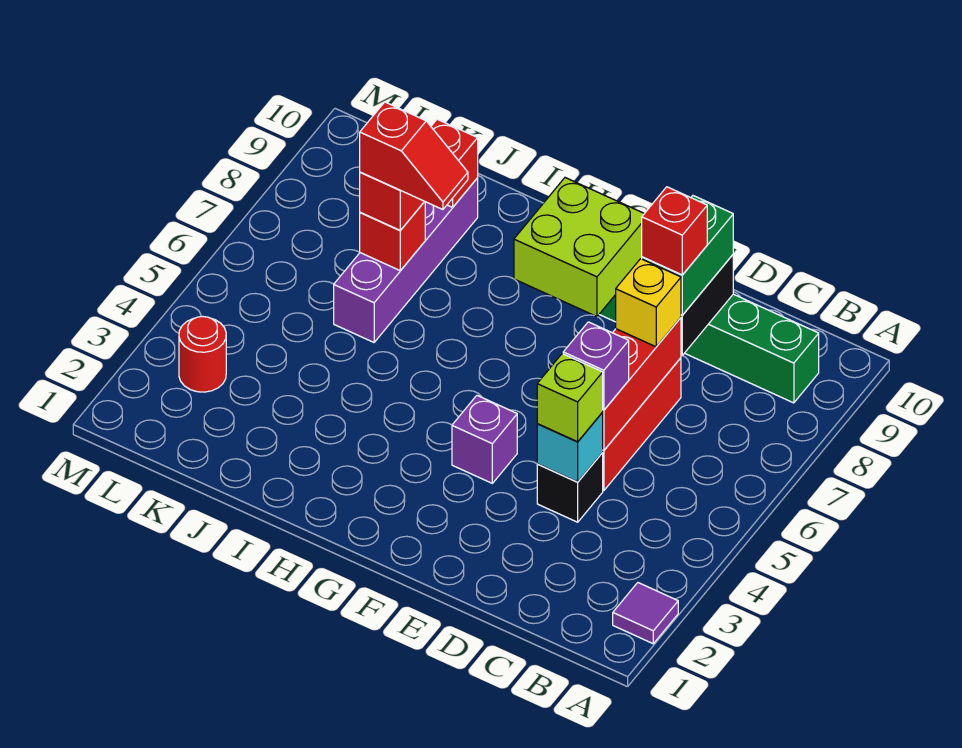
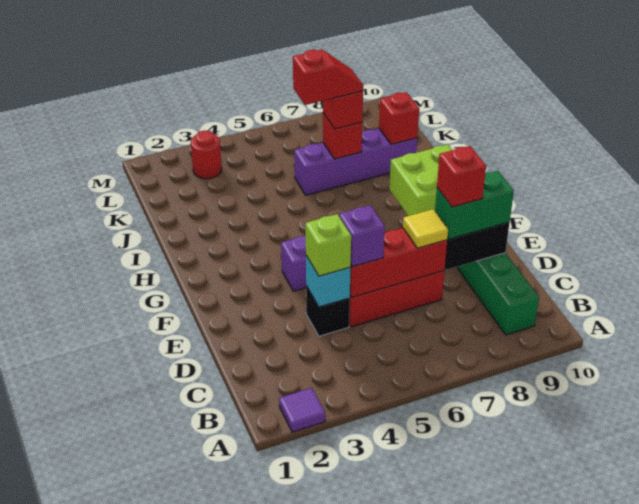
yellow 1x1 brick [616,259,681,347] -> yellow 1x1 tile [403,209,448,248]
red 1x2 slope [360,102,468,210] -> red 1x2 slope turned to [293,50,363,105]

